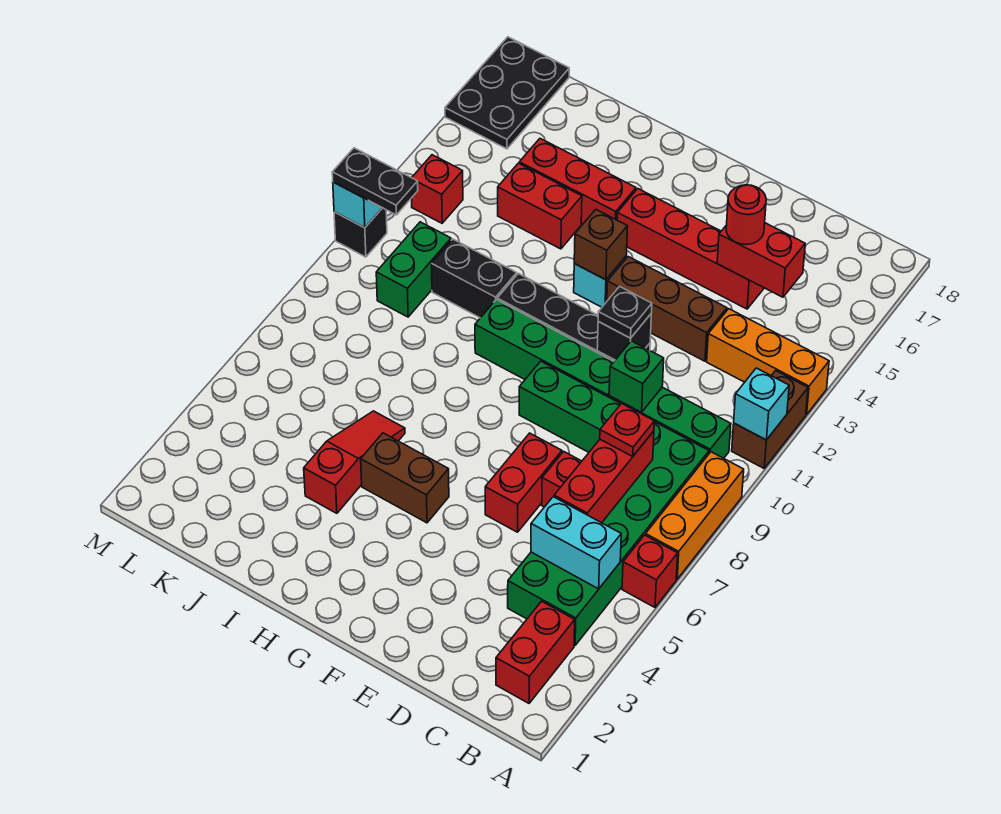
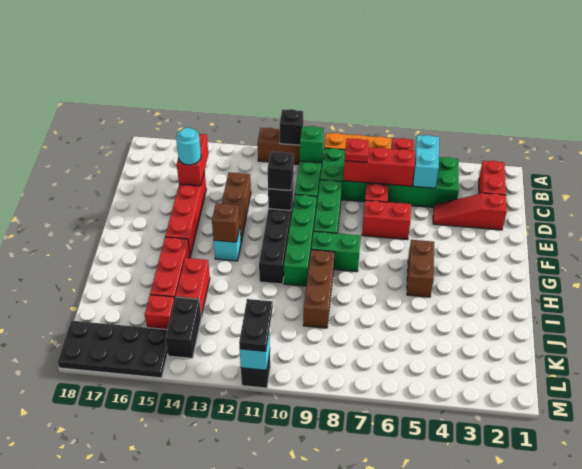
cyan 1x1 brick [734,368,789,440] -> black 1x1 brick [280,109,303,145]
orange 1x3 brick [707,309,829,415] -> none
red 1x2 brick [496,601,575,703] -> red 1x2 brick turned to [479,161,506,195]
green 1x1 brick [609,341,664,412] -> green 1x1 brick moved to [300,126,324,163]
red 1x1 round brick [726,185,766,245] -> cyan 1x1 round brick [176,128,201,165]
black 1x1 plate [598,286,652,338] -> black 1x1 brick [268,152,294,191]
none -> brown 1x3 brick [303,250,335,328]
red 1x3 slope [304,411,405,513] -> red 1x3 slope moved to [433,193,507,230]
black 1x2 brick [431,239,517,318] -> black 1x2 brick moved to [165,297,201,358]
green 1x2 brick [376,222,451,317] -> green 1x2 brick moved to [311,231,361,272]
red 1x1 brick [411,155,463,223] -> red 1x1 brick moved to [145,295,174,329]
black 2x3 plate [445,37,569,149] -> black 2x4 plate [58,321,168,378]

